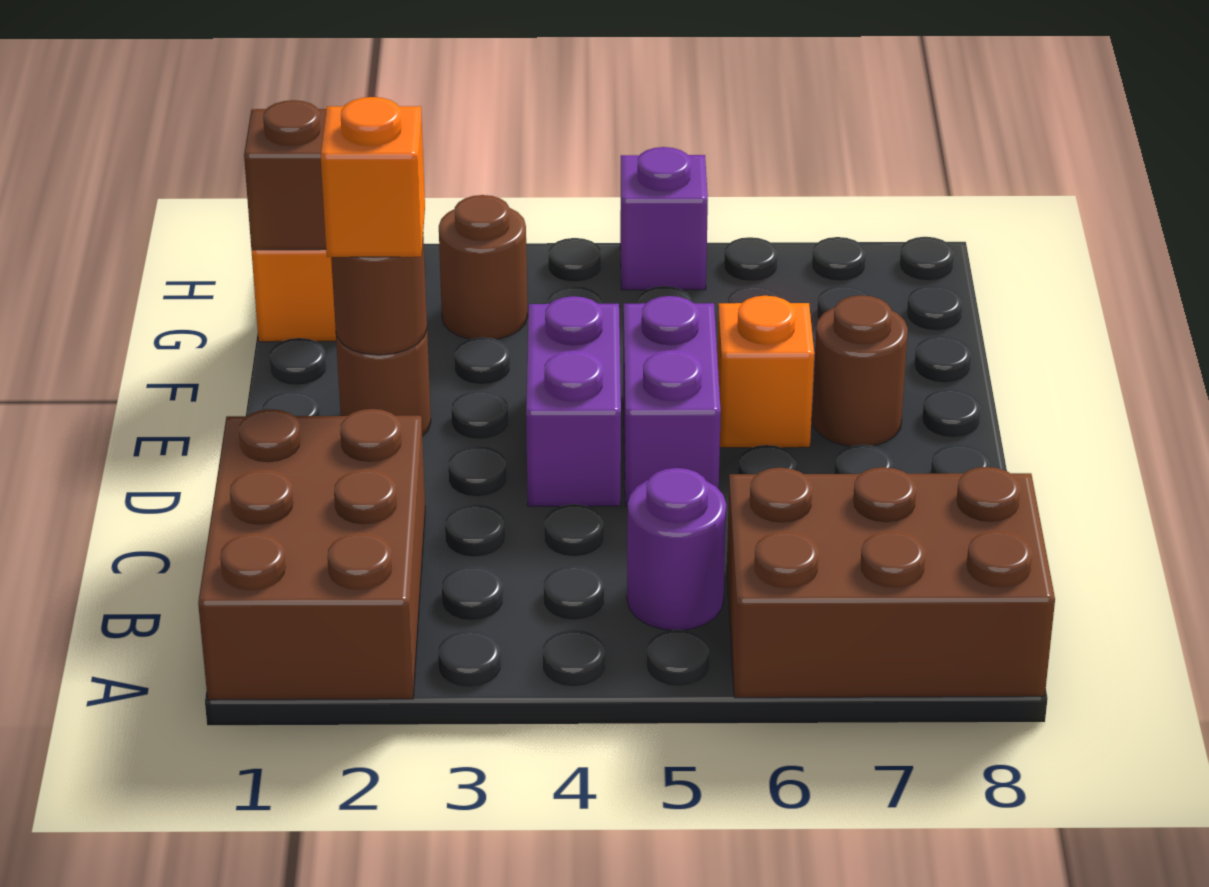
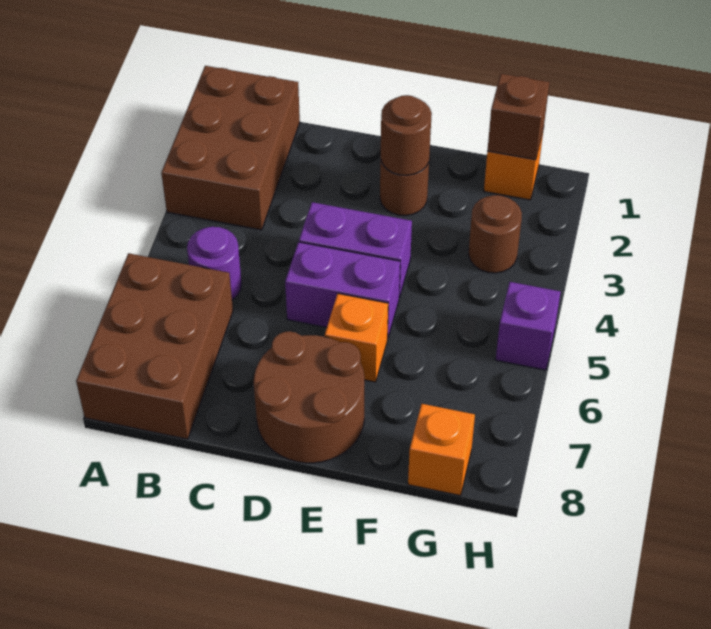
brown 2x3 brick [198,409,425,700] -> brown 2x3 brick turned to [161,66,300,230]
orange 1x1 brick [321,97,425,257] -> orange 1x1 brick moved to [408,404,475,496]
brown 1x1 round brick [812,295,908,446] -> brown 2x2 round brick [254,331,364,463]

